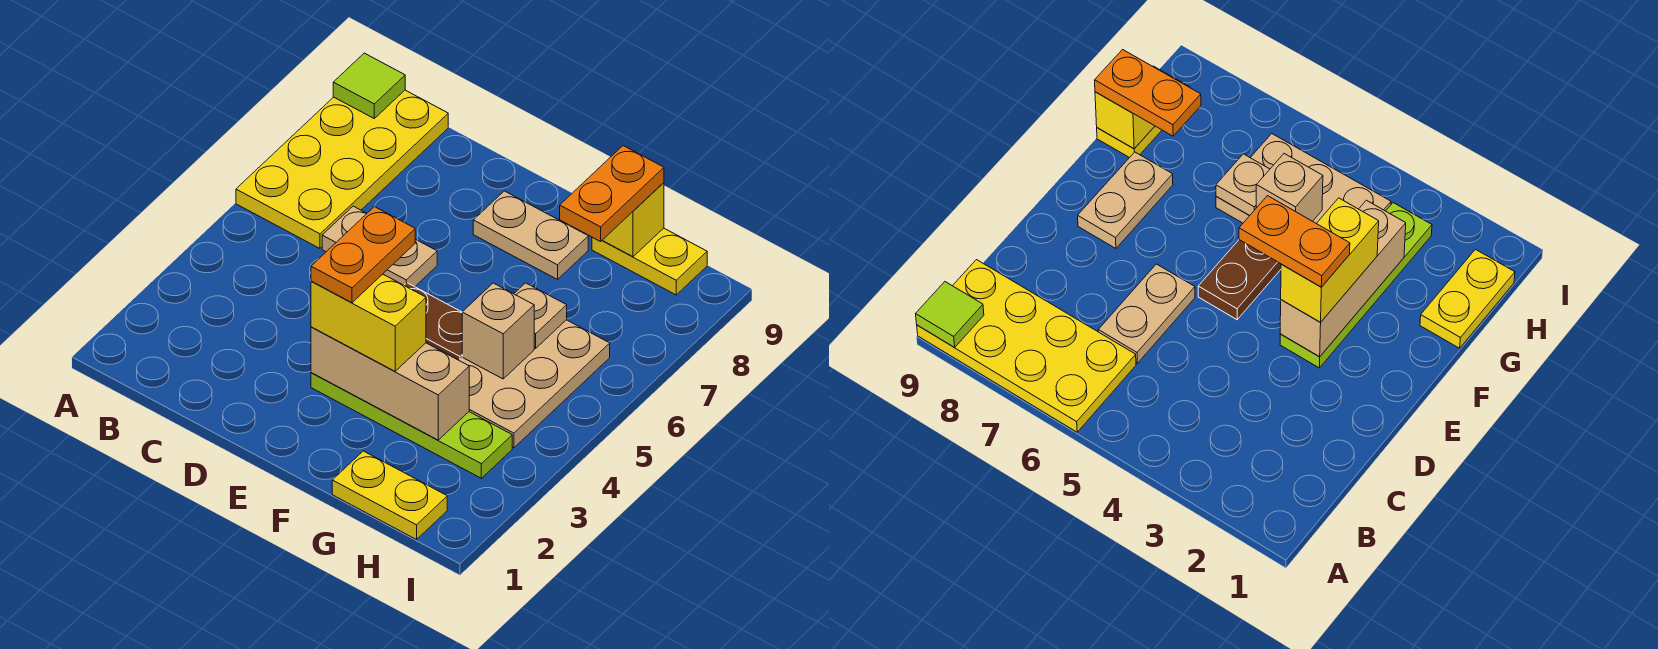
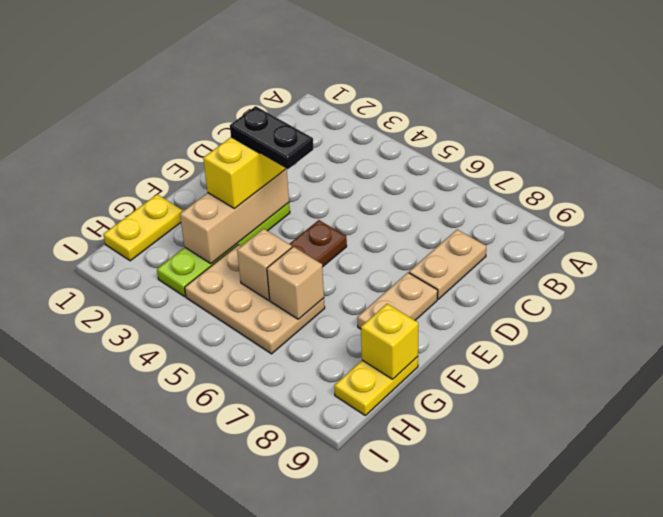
yellow 2x4 plate [236,90,448,248] -> none
lime 1x1 tile [333,53,405,118] -> none
tan 1x2 plate [322,206,437,287] -> tan 1x2 plate moved to [409,230,486,299]
orange 1x2 plate [311,207,415,303] -> black 1x2 plate [230,106,313,169]
tan 1x1 plate [514,283,567,348] -> tan 1x1 brick [267,247,324,319]
orange 1x2 plate [560,146,664,242] -> none

